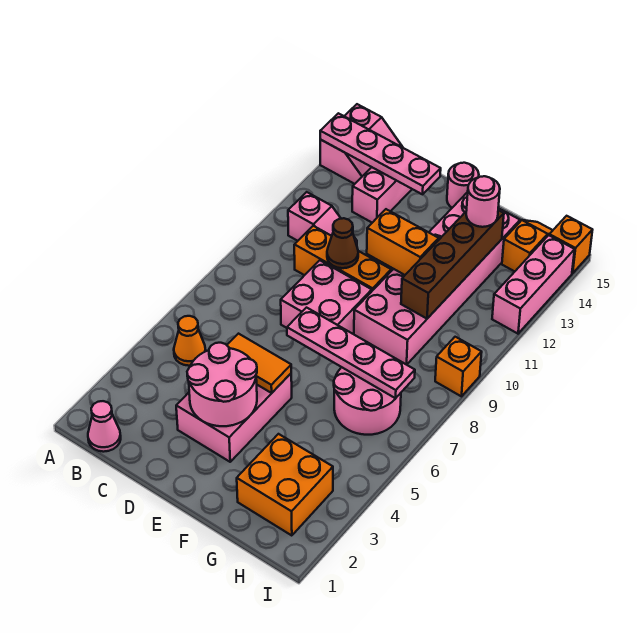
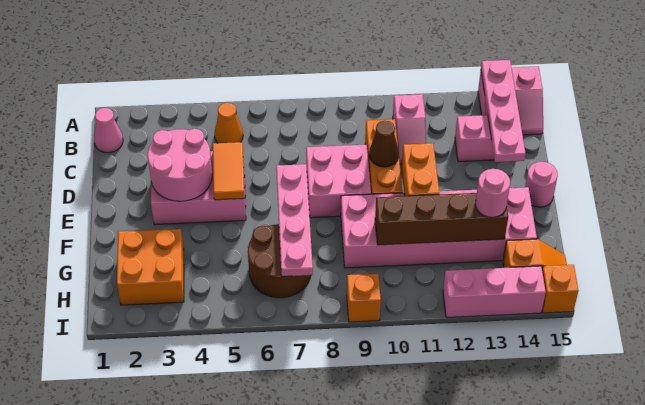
pink 2x2 round brick [334,367,401,435] -> brown 2x2 round brick [248,224,311,298]

